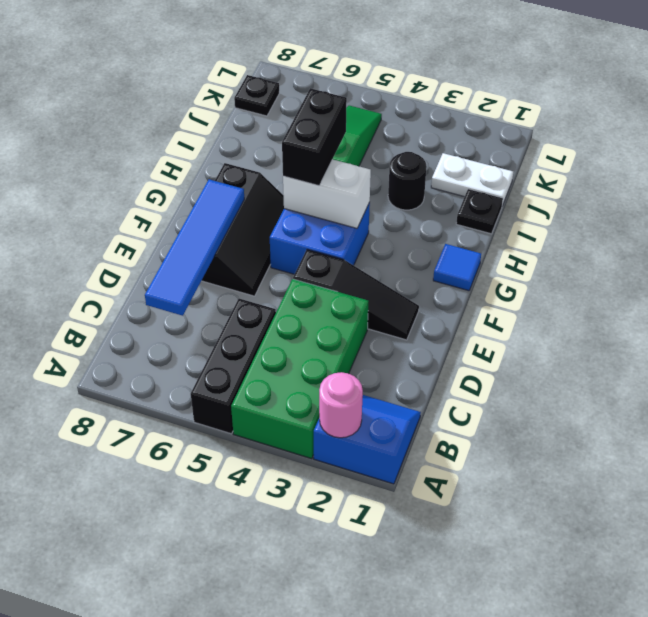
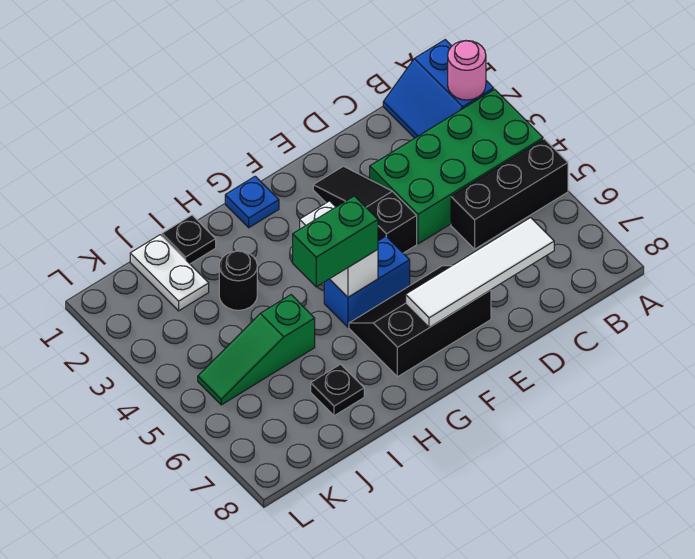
blue 1x4 tile [145,180,244,316] -> white 1x4 tile [406,218,554,328]
blue 2x2 brick [270,203,370,274] -> blue 1x2 brick [324,236,410,327]
blue 1x1 tile [433,244,481,291] -> blue 1x1 plate [225,176,279,228]
black 1x2 brick [282,88,347,186] -> green 1x2 brick [293,196,378,287]
black 1x1 plate [234,75,279,116] -> black 1x1 plate moved to [311,364,364,416]

